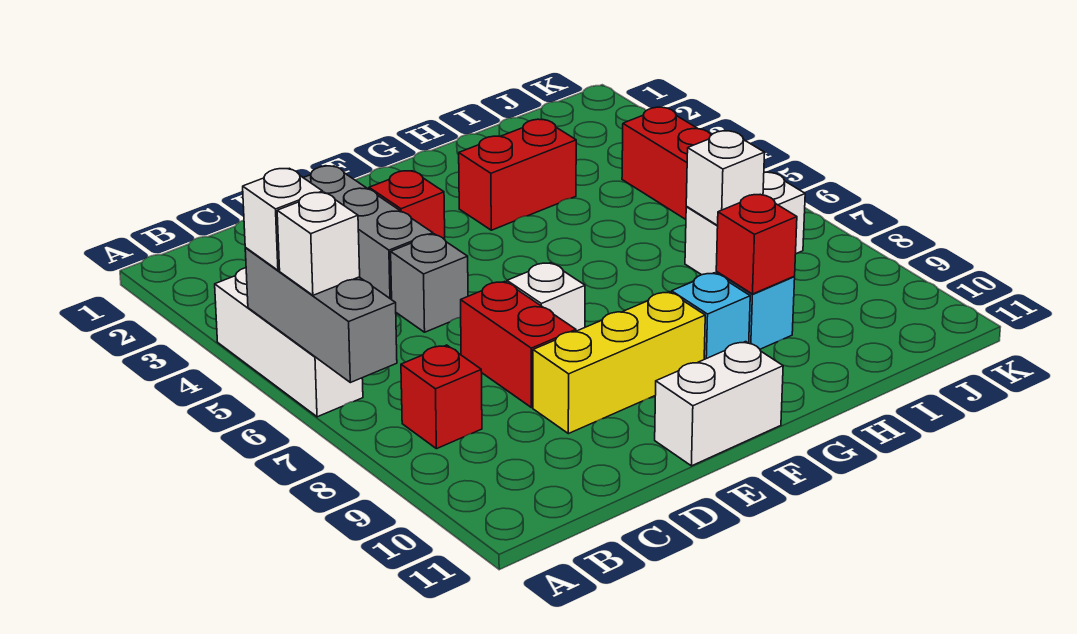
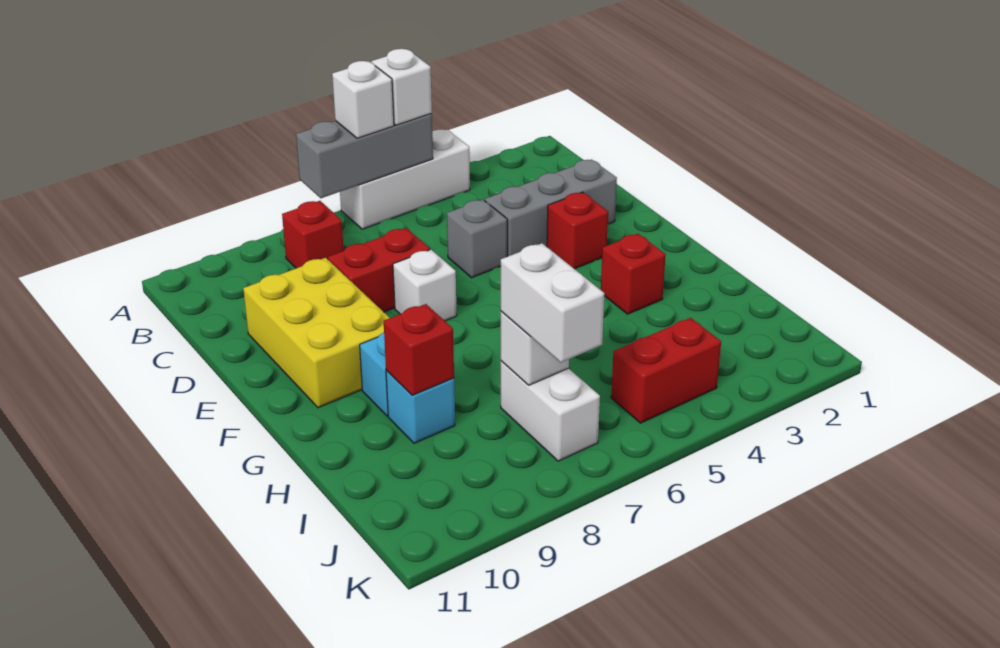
yellow 1x3 brick [533,292,705,434] -> yellow 2x3 brick [243,258,389,408]
white 1x2 brick [655,342,783,466] -> white 1x2 brick moved to [501,243,604,362]
red 1x2 brick [459,119,576,230] -> red 1x1 brick [601,234,666,314]

